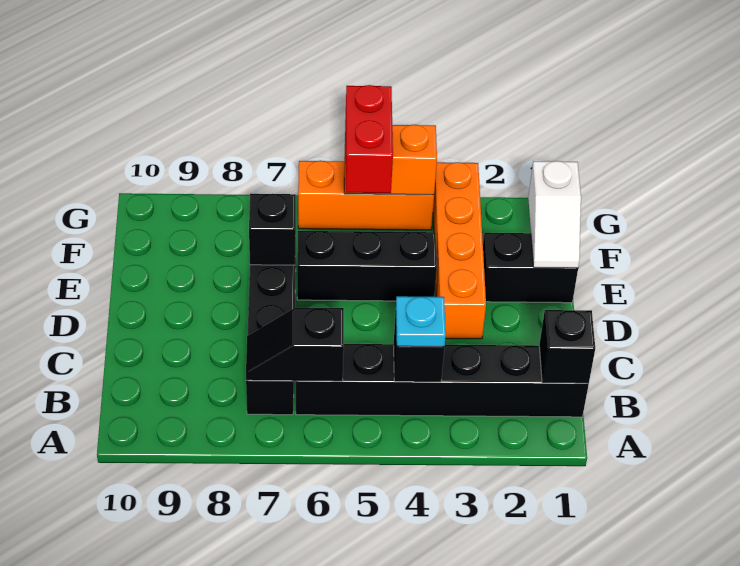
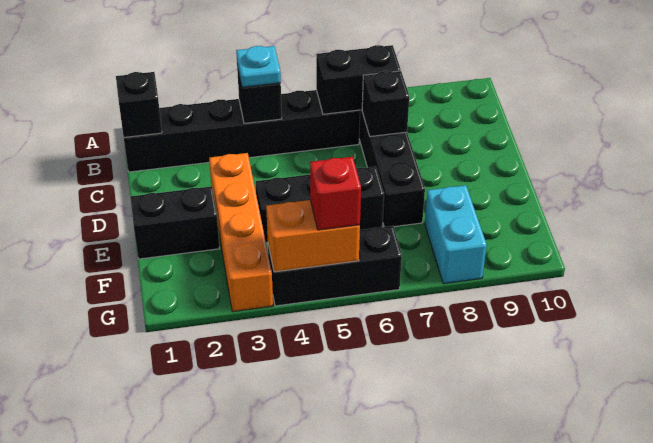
black 1x2 slope [246,308,344,381] -> black 1x2 brick [316,45,401,114]
white 1x2 slope [528,161,581,268] -> none
black 1x1 brick [249,194,296,265] -> black 1x1 brick moved to [362,71,409,137]
red 1x2 brick [345,85,393,193] -> red 1x1 brick [310,157,361,230]
none -> cyan 1x2 brick [425,185,487,284]
orange 1x3 brick [298,161,434,230] -> black 1x3 brick [268,226,402,306]

